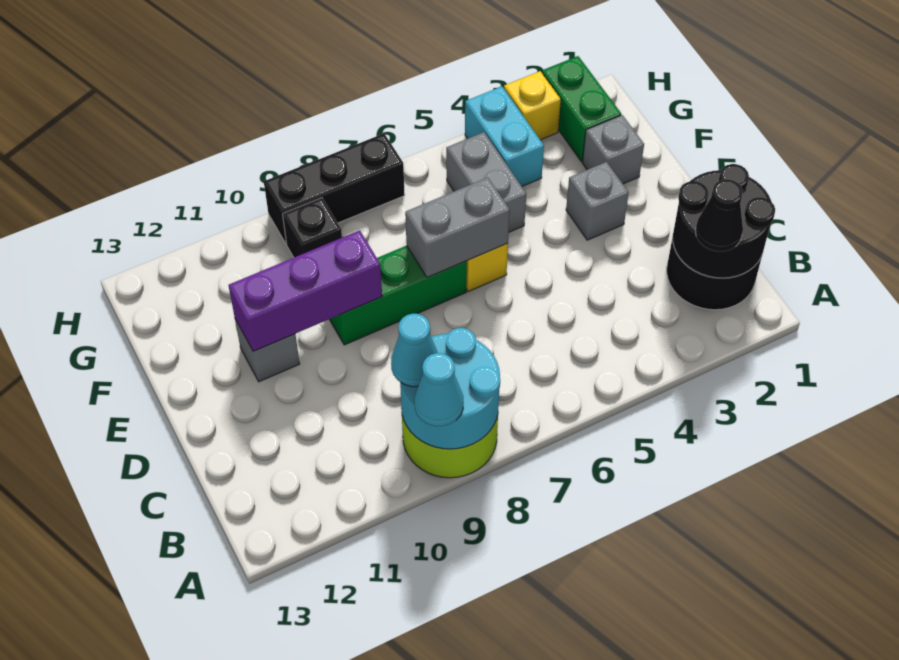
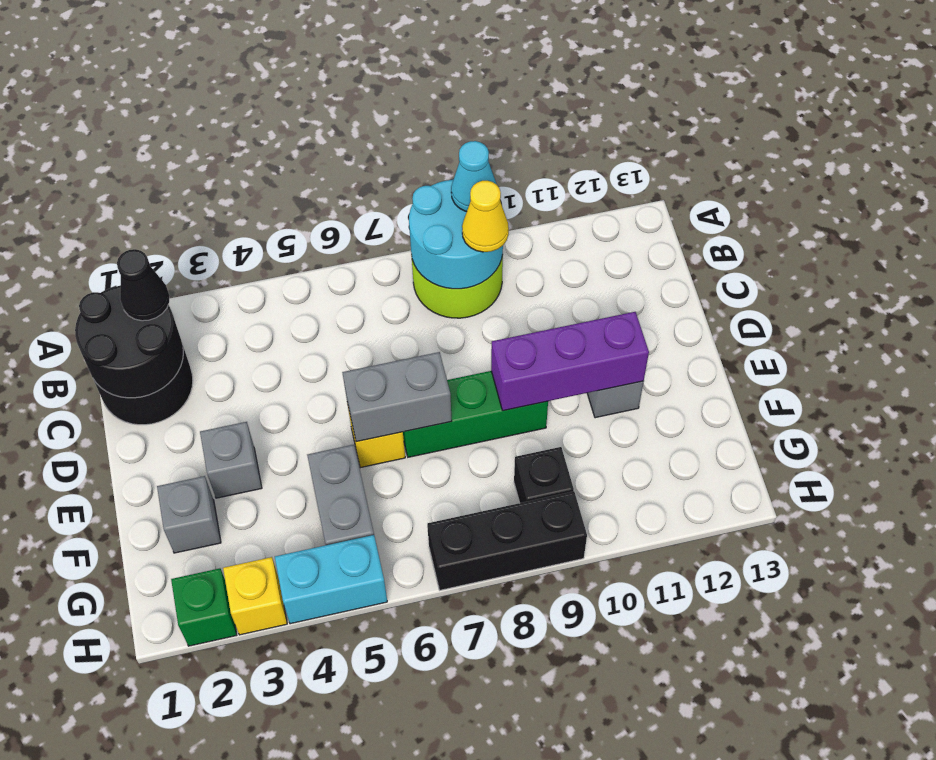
cyan 1x1 cone [391,314,438,387] -> yellow 1x1 cone [462,181,509,252]
green 1x2 brick [542,56,621,162] -> green 1x1 brick [171,568,237,646]
cyan 1x2 brick [465,86,544,186] -> cyan 1x2 brick turned to [275,535,387,624]

